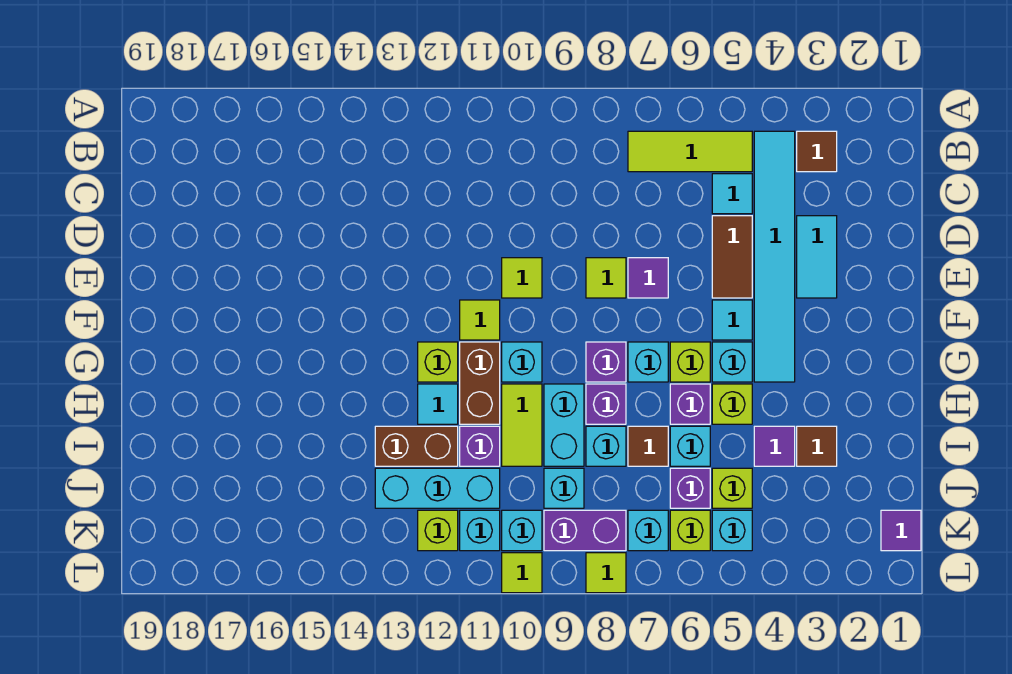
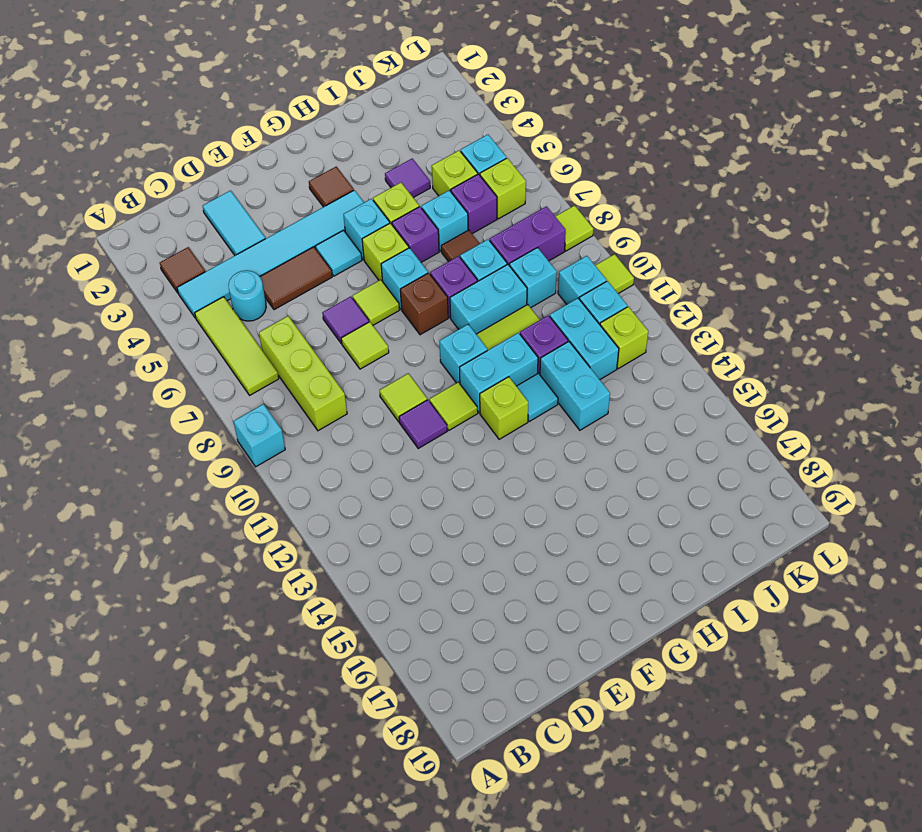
cyan 1x1 tile [712,174,752,214] -> cyan 1x1 round brick [228,270,266,321]
none -> lime 1x3 brick [259,316,347,431]
cyan 1x2 tile [797,216,837,298] -> cyan 1x2 tile turned to [203,191,265,255]
none -> lime 1x1 tile [353,280,399,325]
purple 1x1 brick [586,342,626,382] -> brown 1x1 brick [400,273,448,335]
brown 1x2 brick [460,342,500,424] -> cyan 1x2 brick [459,333,538,413]
brown 1x1 tile [797,426,837,466] -> brown 1x1 tile moved to [309,167,354,207]
brown 1x2 brick [375,426,458,466] -> cyan 1x2 brick [540,342,610,430]
cyan 1x3 brick [375,468,500,508] -> cyan 1x2 brick [550,298,619,380]
purple 1x1 tile [881,510,921,551] -> purple 1x1 tile moved to [399,400,447,448]
cyan 1x1 brick [628,510,668,551] -> cyan 1x1 brick moved to [233,404,285,467]
purple 1x2 brick [544,510,626,551] -> purple 1x2 brick turned to [490,206,566,265]

